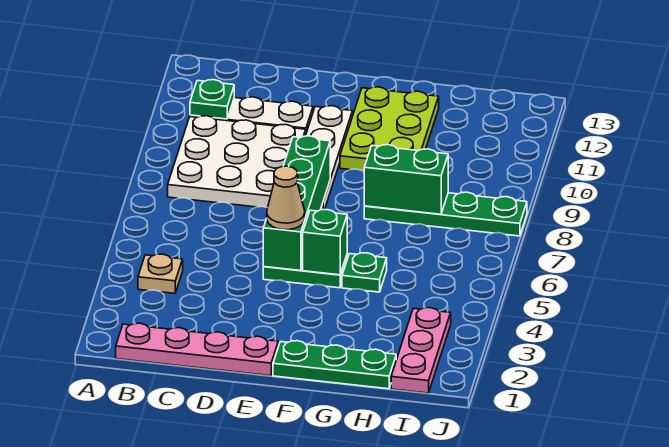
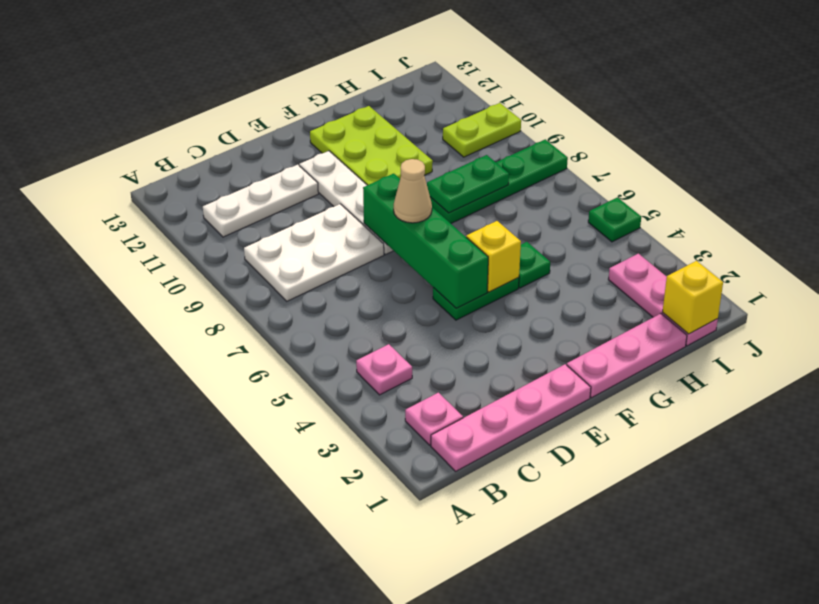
none -> pink 1x1 plate [405,393,463,445]
tan 1x1 plate [138,254,183,293] -> pink 1x1 plate [356,344,412,395]
white 3x3 plate [168,116,306,208] -> white 2x3 plate [244,204,384,301]
green 1x1 plate [190,80,234,119] -> green 1x1 plate moved to [588,197,641,242]
tan 1x1 cone [267,166,305,230] -> tan 1x1 cone moved to [394,159,432,223]
green 1x3 plate [273,341,396,389] -> pink 1x3 plate [567,314,687,398]
green 1x1 brick [303,210,347,275] -> yellow 1x1 brick [466,221,521,292]
green 1x2 brick [364,145,448,214] -> green 1x2 plate [427,155,509,213]
none -> yellow 1x1 brick [663,261,723,334]
none -> lime 1x2 plate [443,103,521,157]

